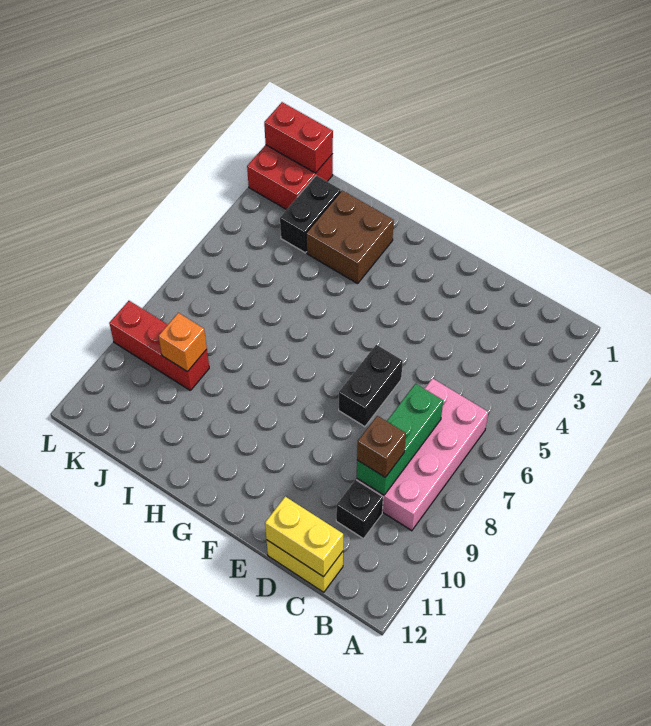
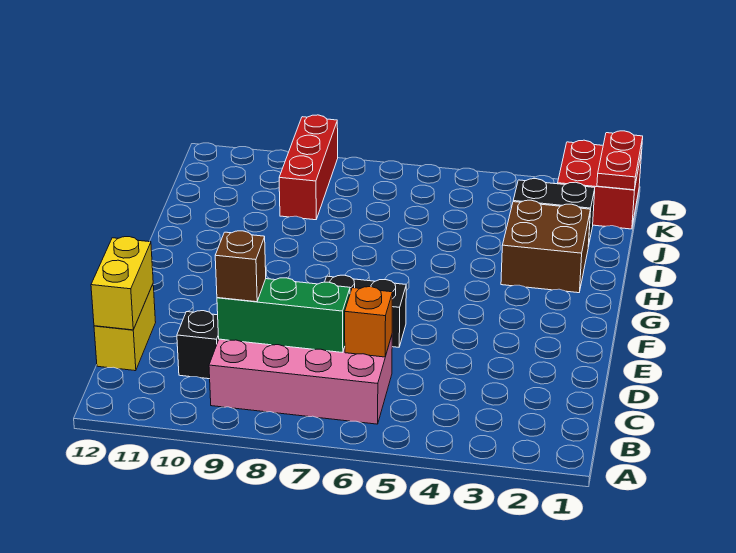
orange 1x1 brick [158,313,207,372] -> orange 1x1 brick moved to [345,287,393,357]
red 1x2 brick [264,102,333,173] -> red 1x2 plate [597,131,643,190]

